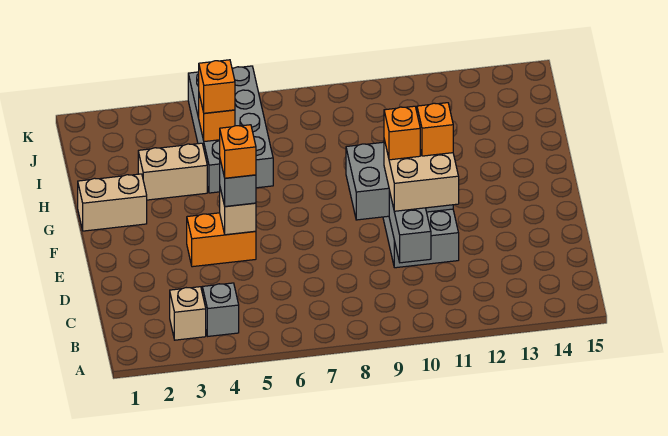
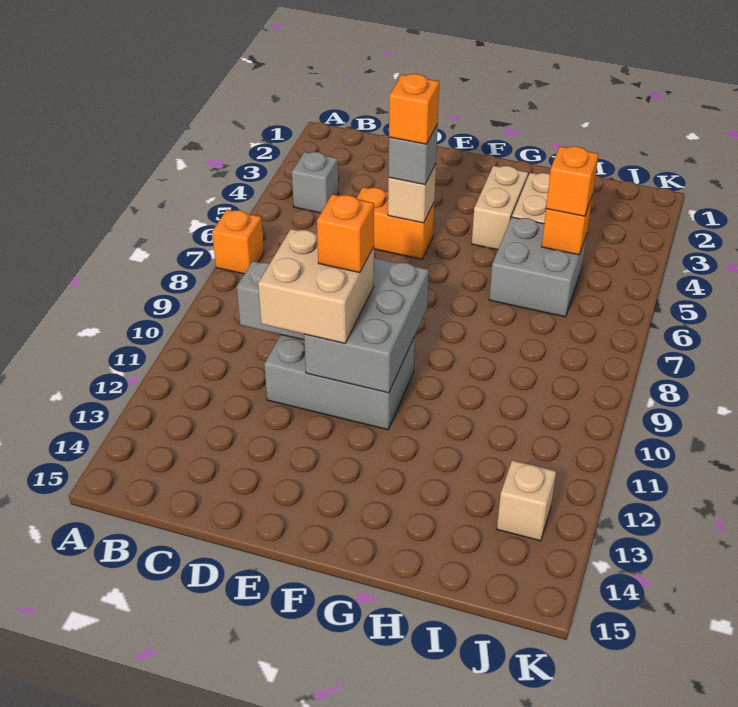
tan 1x1 brick [170,287,206,340] -> tan 1x1 brick moved to [497,460,556,541]
orange 1x2 brick [187,213,256,267] -> orange 1x2 brick turned to [357,187,434,259]
orange 1x1 brick [417,103,453,156] -> orange 1x1 brick moved to [212,210,264,274]
tan 1x2 brick [78,174,147,231] -> tan 1x2 brick moved to [472,166,528,250]
grey 2x4 brick [188,66,273,193] -> grey 2x2 brick [489,217,587,317]

